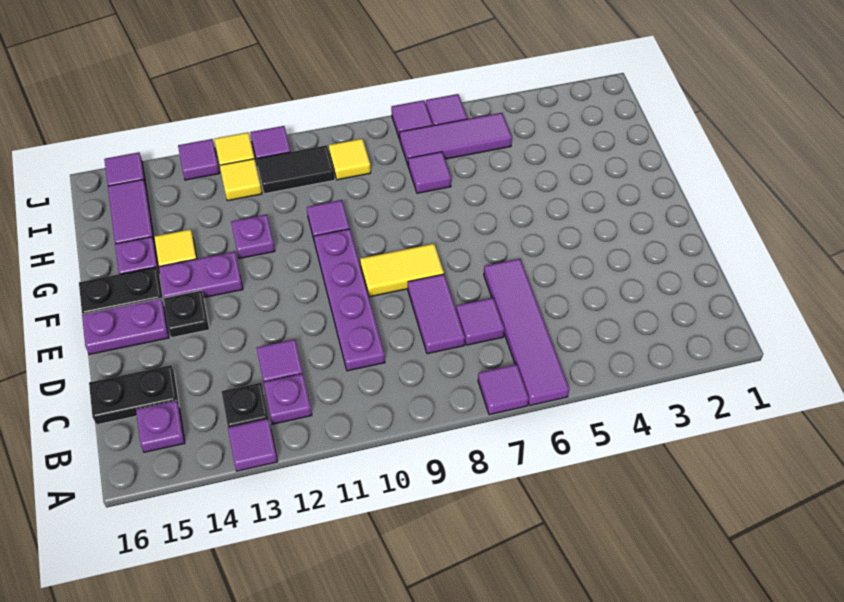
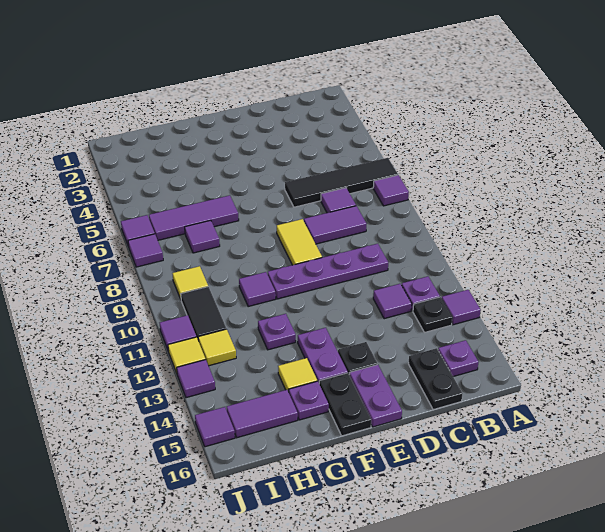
purple 1x4 tile [484,259,569,405] -> black 1x4 tile [285,158,398,207]
purple 1x3 tile [400,113,512,165] -> purple 1x3 tile turned to [149,195,239,240]

